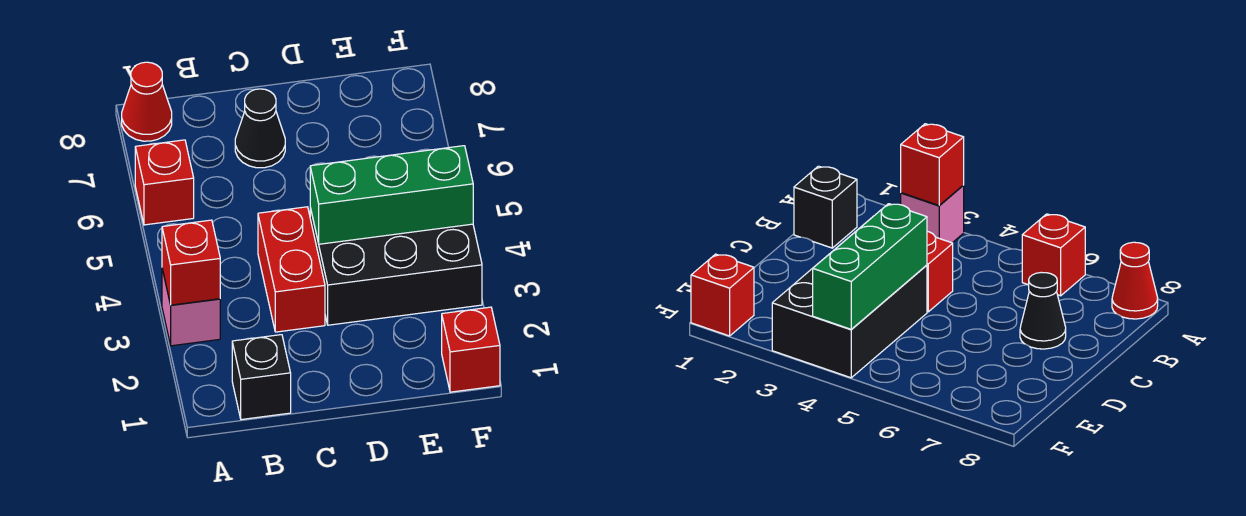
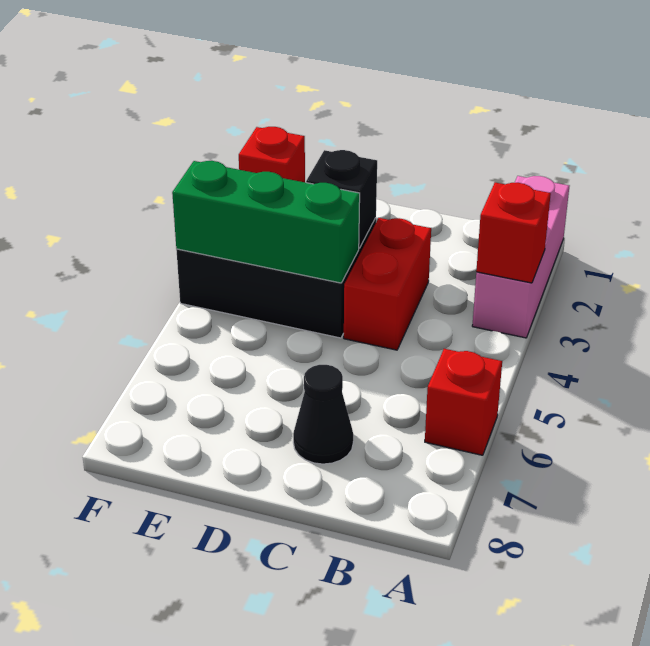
pink 1x1 brick [162,269,220,346] -> pink 1x3 brick [472,176,569,338]
red 1x1 cone [122,62,172,141] -> none
black 1x1 brick [232,335,291,420] -> black 1x1 brick moved to [306,150,377,248]

